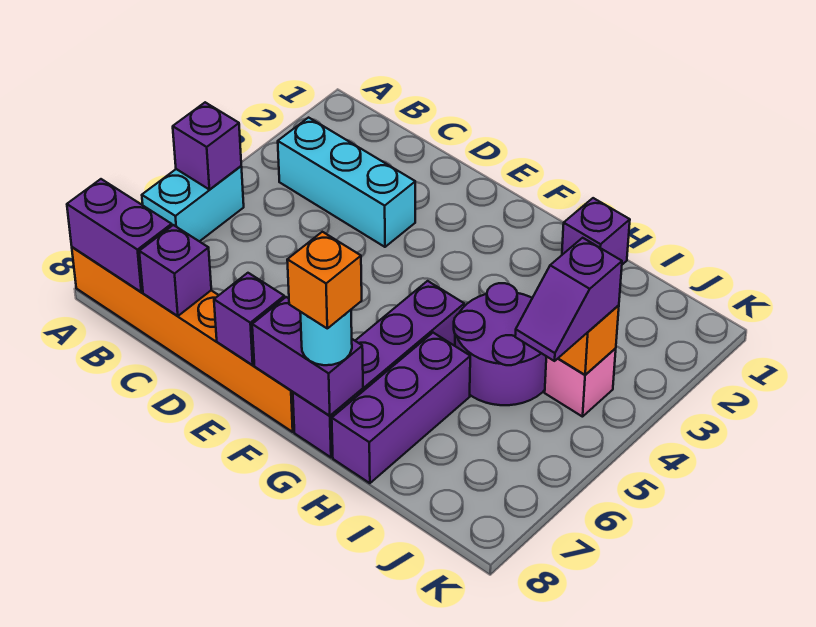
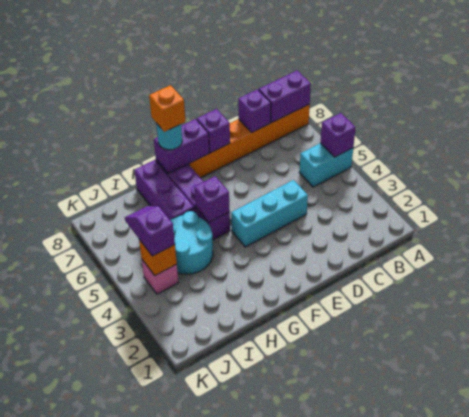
cyan 1x2 brick [142,166,244,242] -> cyan 1x2 brick turned to [299,143,353,187]
cyan 1x3 brick [278,118,415,247] -> cyan 1x3 brick moved to [231,180,308,247]
purple 1x1 brick [562,198,630,264] -> purple 1x1 brick moved to [194,176,230,222]
purple 2x2 round brick [454,283,546,405] -> cyan 2x2 round brick [170,211,213,274]

